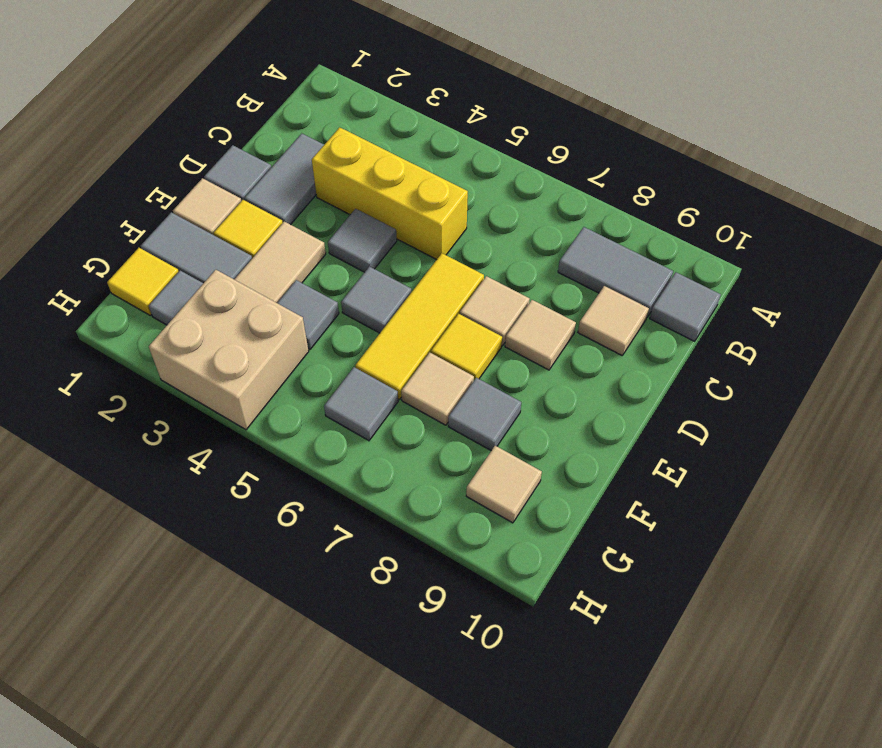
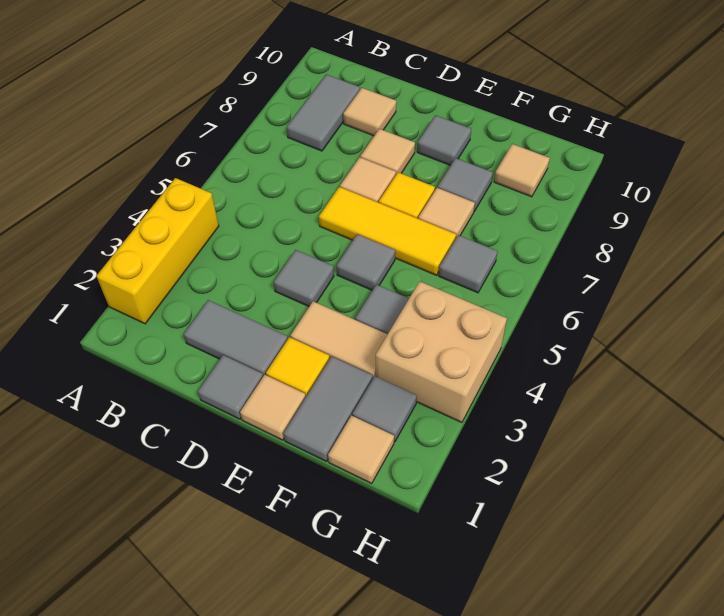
grey 1x1 tile [650,272,721,341] -> grey 1x1 tile moved to [417,115,471,165]
yellow 1x3 brick [312,127,468,260] -> yellow 1x3 brick moved to [96,178,219,324]
yellow 1x1 tile [107,248,179,315] -> tan 1x1 tile [328,416,394,483]

